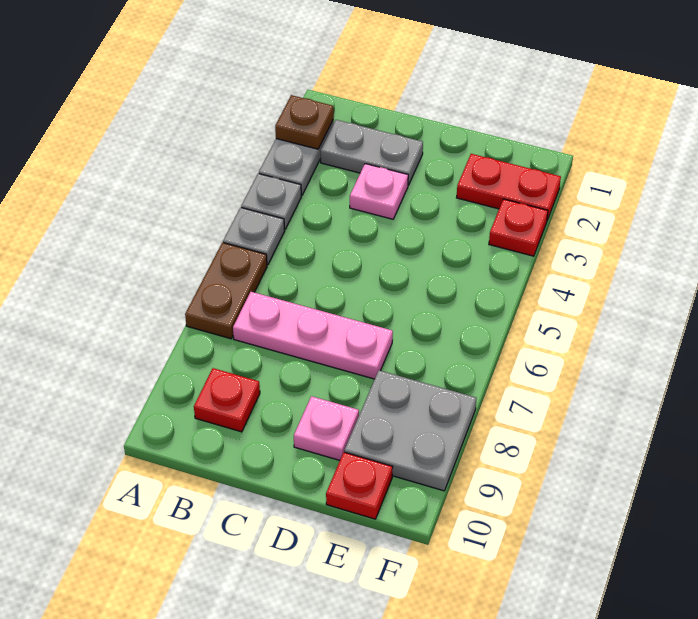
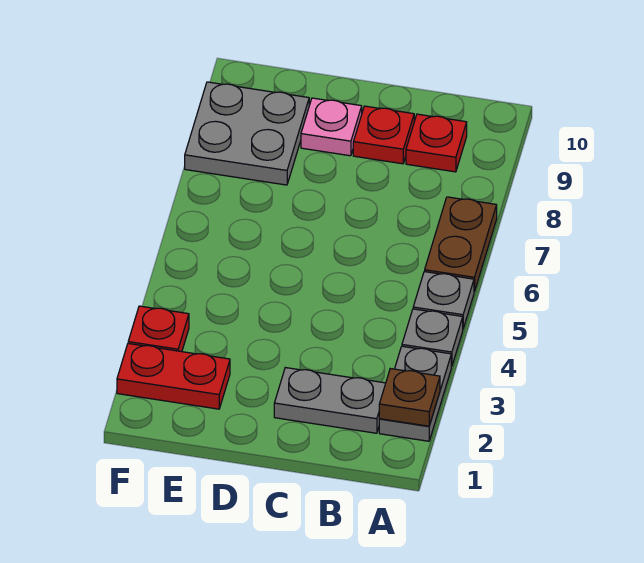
pink 1x3 plate [233,292,393,379] -> none
pink 1x1 plate [350,164,408,219] -> none
red 1x1 plate [326,452,393,519] -> red 1x1 plate moved to [353,106,414,164]

